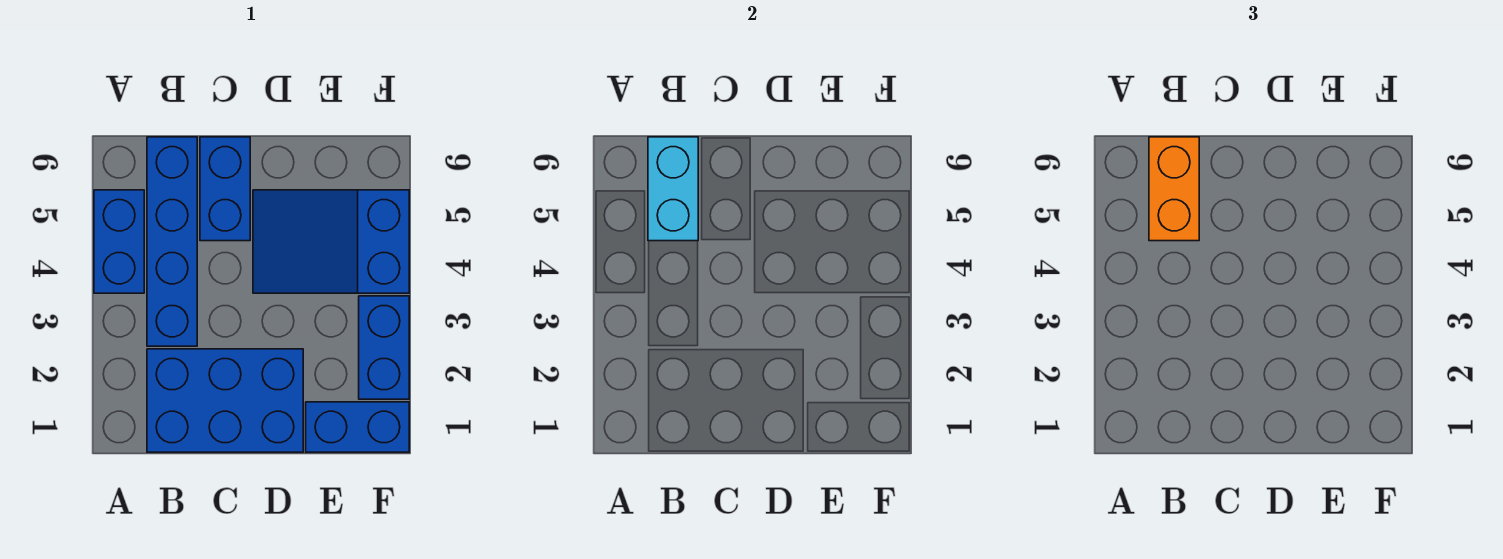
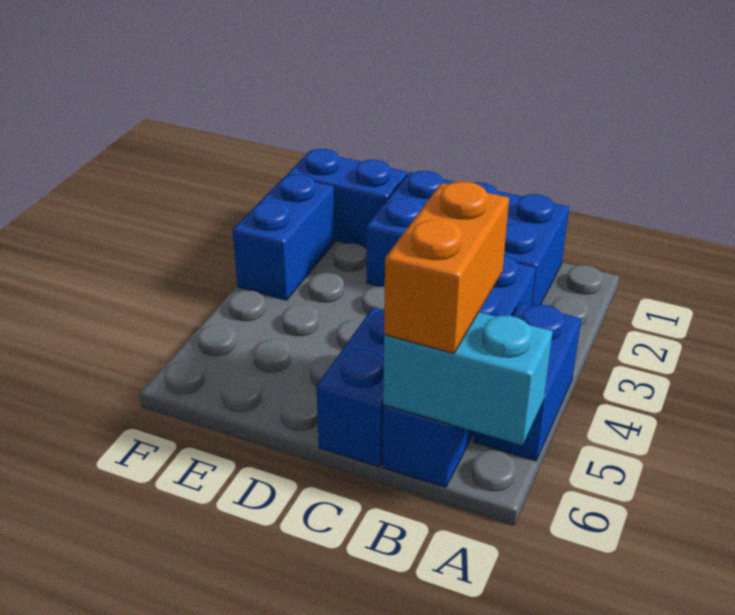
cyan 1x2 brick [648,137,698,241] -> cyan 1x2 brick turned to [383,312,553,445]
blue 2x3 slope [253,190,409,293] -> none

